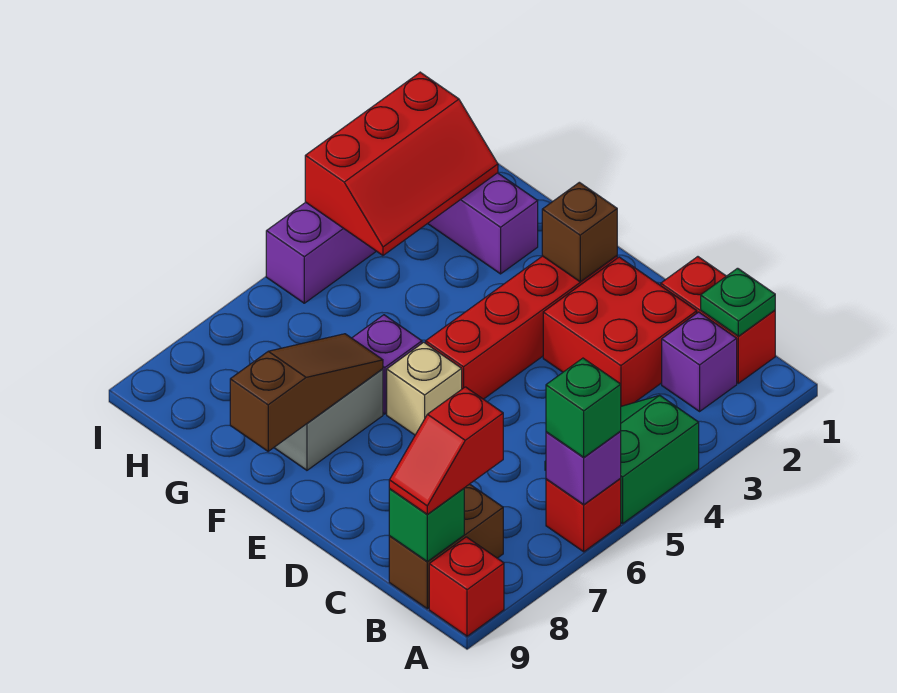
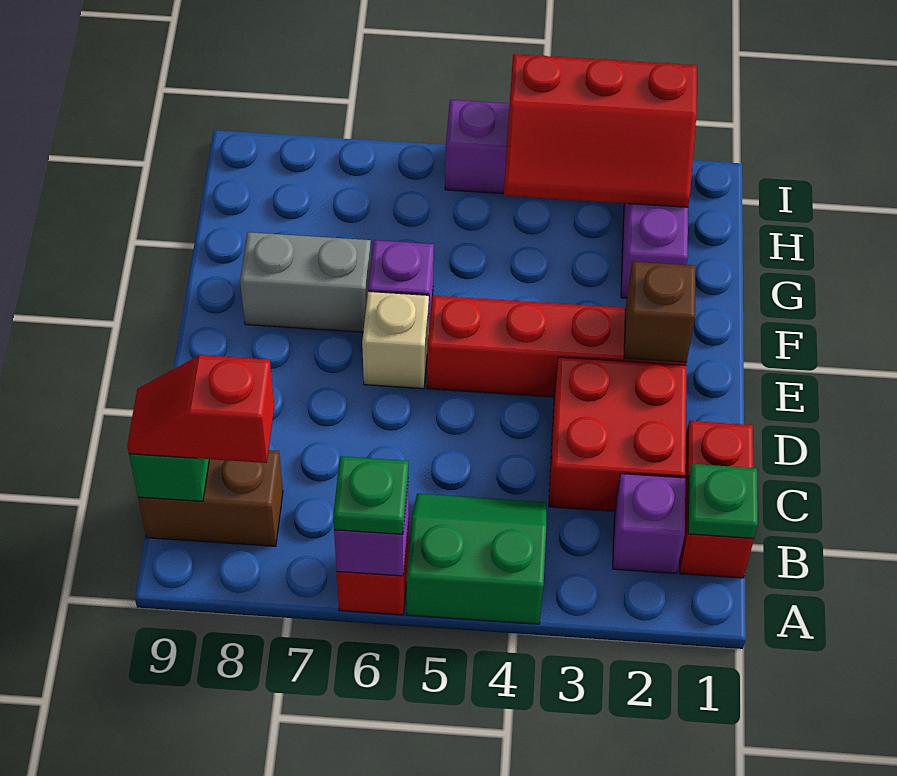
green 1x1 brick [546,358,621,457] -> green 1x1 plate [333,456,408,534]
red 1x1 brick [429,537,504,636] -> none
brown 1x3 slope [230,334,383,451] -> none

